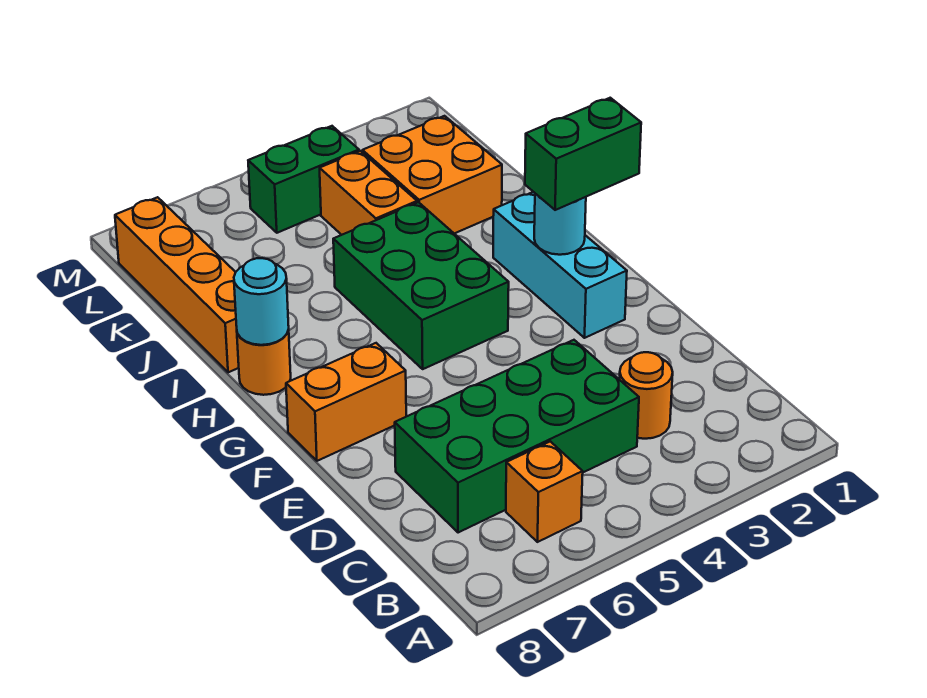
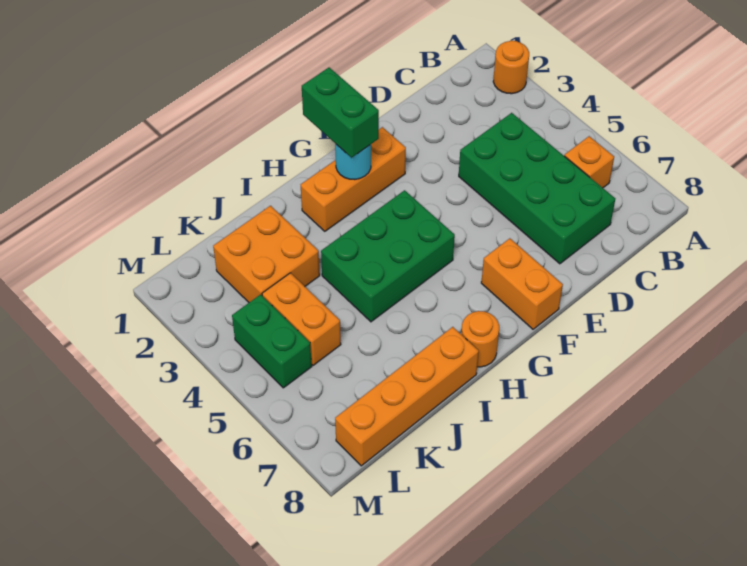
orange 1x1 round brick [620,352,673,439] -> orange 1x1 round brick moved to [493,41,529,94]
cyan 1x3 brick [493,192,627,338] -> orange 1x3 brick [301,127,406,231]
cyan 1x1 round brick [234,258,289,345] -> none
orange 1x2 brick [320,151,417,235] -> orange 1x2 brick turned to [262,273,341,365]

